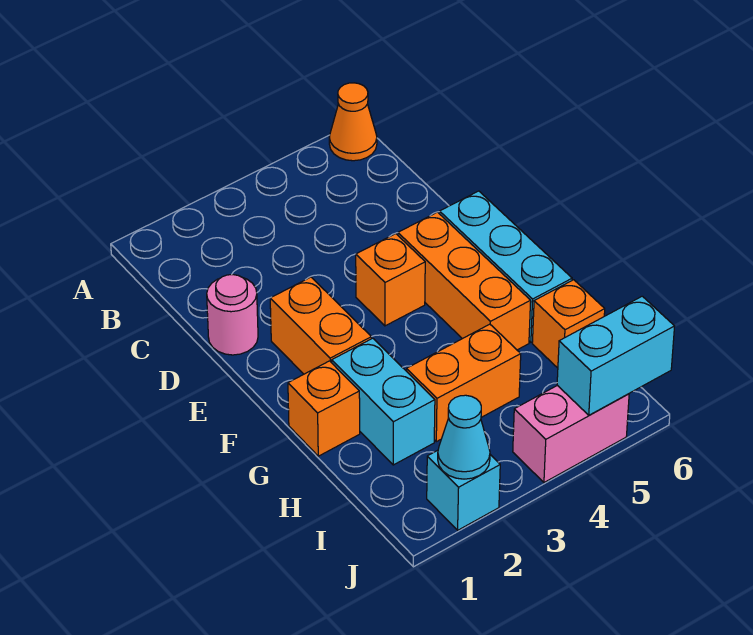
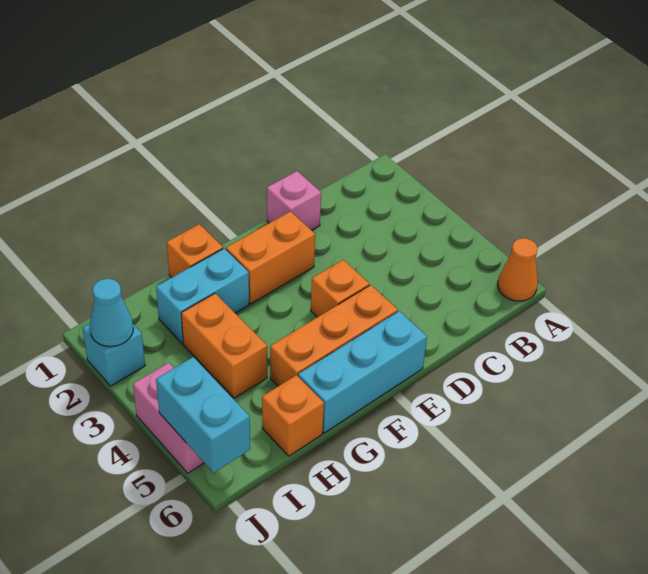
pink 1x1 round brick [207,275,258,355] -> pink 1x1 brick [267,171,321,230]

